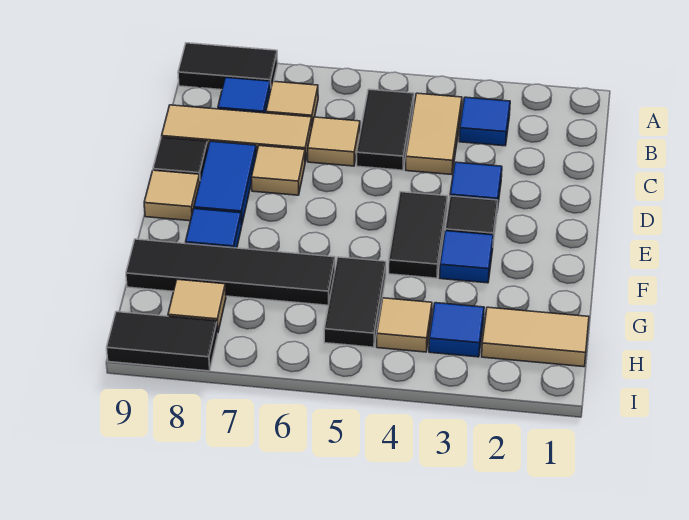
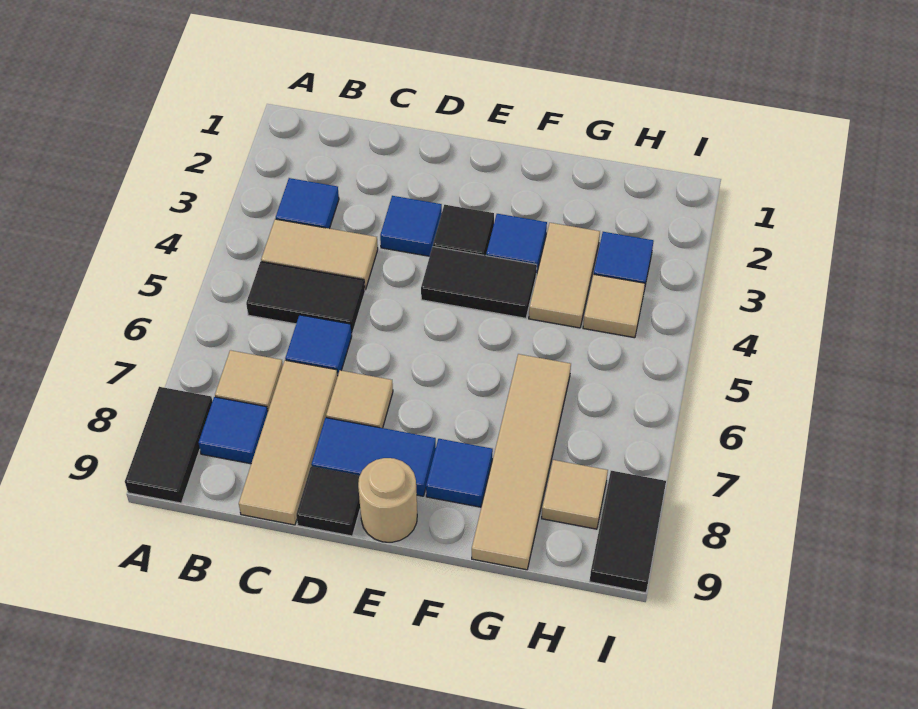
tan 1x1 tile [308,117,360,166] -> blue 1x1 tile [285,315,352,376]
tan 1x1 tile [144,170,200,221] -> tan 1x1 round brick [358,458,417,542]
black 1x2 tile [324,257,386,347] -> none
black 1x4 tile [126,239,335,305] -> tan 1x4 tile [472,354,571,570]
tan 1x2 tile [482,307,589,367] -> tan 1x2 tile moved to [529,223,600,328]

